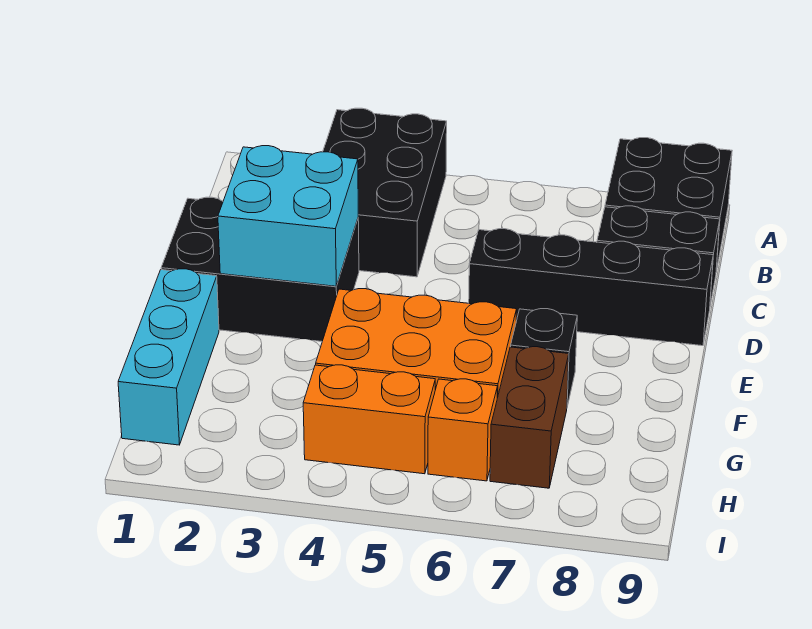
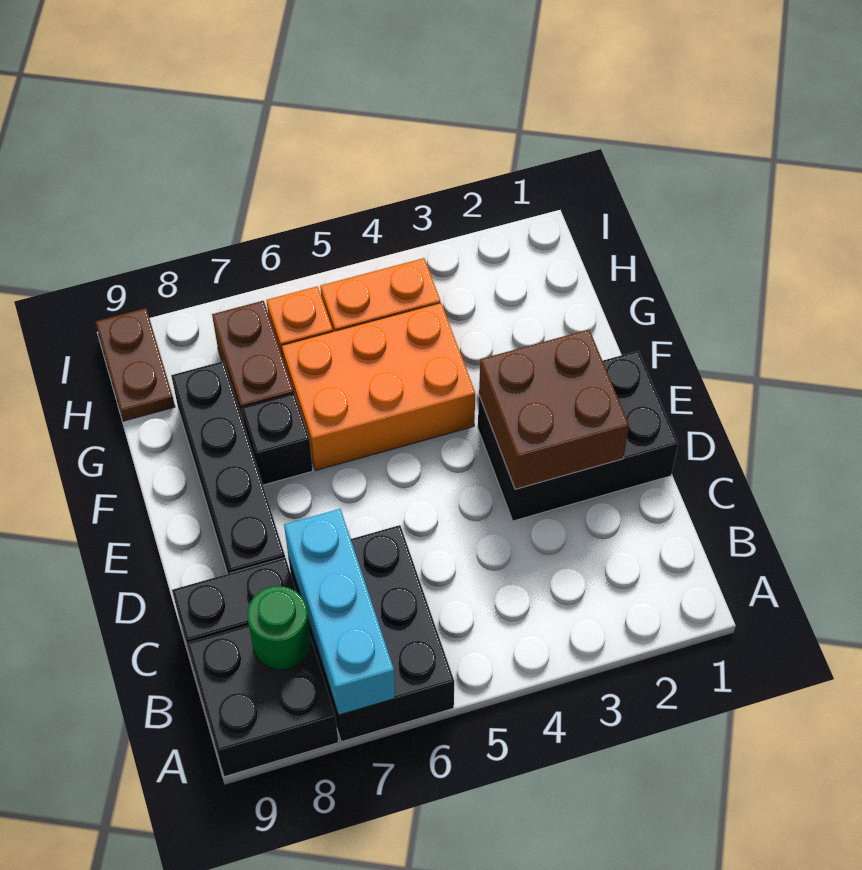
black 2x3 brick [323,108,447,277] -> black 2x3 brick moved to [289,525,454,742]
none -> green 1x1 round brick [247,586,311,670]
cyan 2x2 brick [218,146,358,286] -> brown 2x2 brick [479,330,629,489]
black 1x4 brick [469,229,713,346] -> black 1x4 brick turned to [171,361,285,574]
cyan 1x3 brick [118,269,219,445] -> cyan 1x3 brick moved to [284,509,395,715]
none -> brown 1x2 plate [96,308,175,421]

